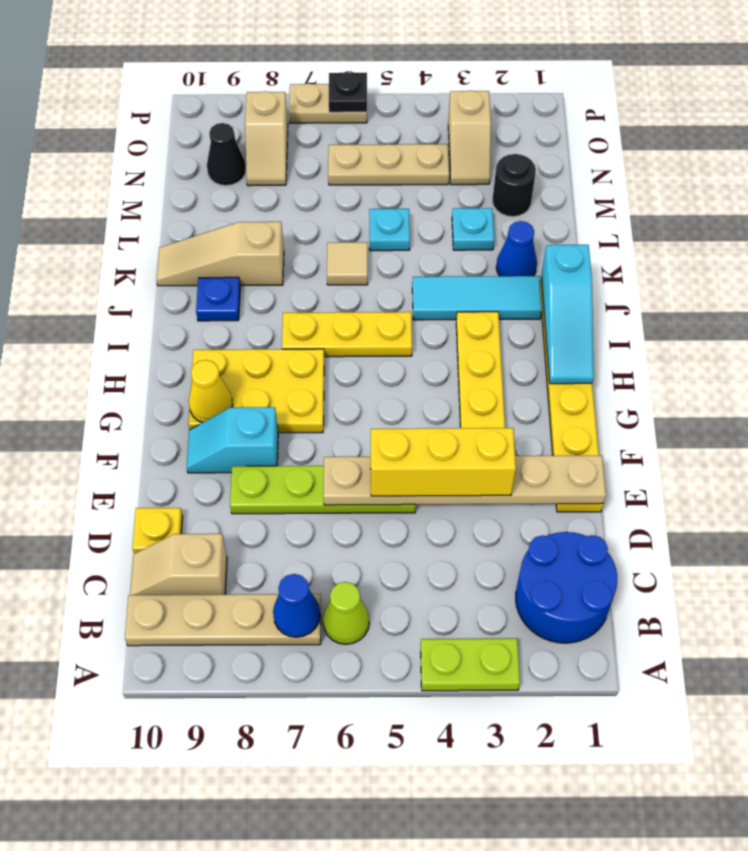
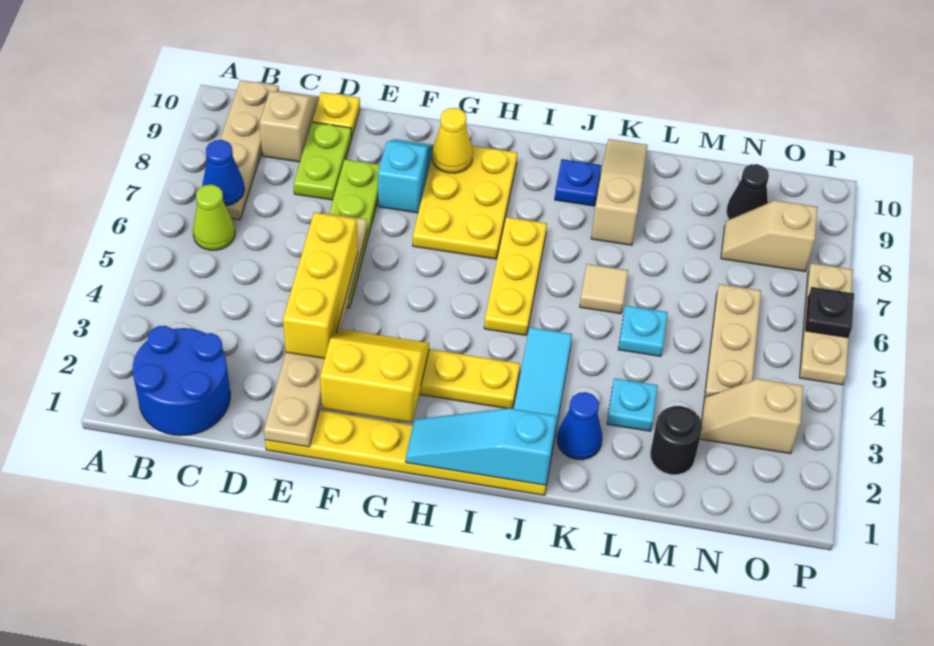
lime 1x2 plate [421,639,520,691] -> lime 1x2 plate moved to [294,122,352,200]
none -> yellow 2x2 slope [320,329,430,423]
tan 1x2 plate [289,84,367,123] -> tan 1x3 plate [799,263,853,385]

